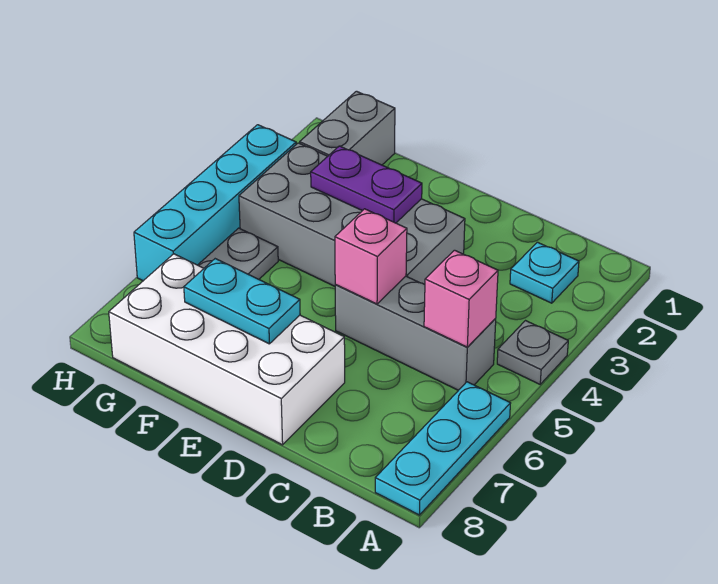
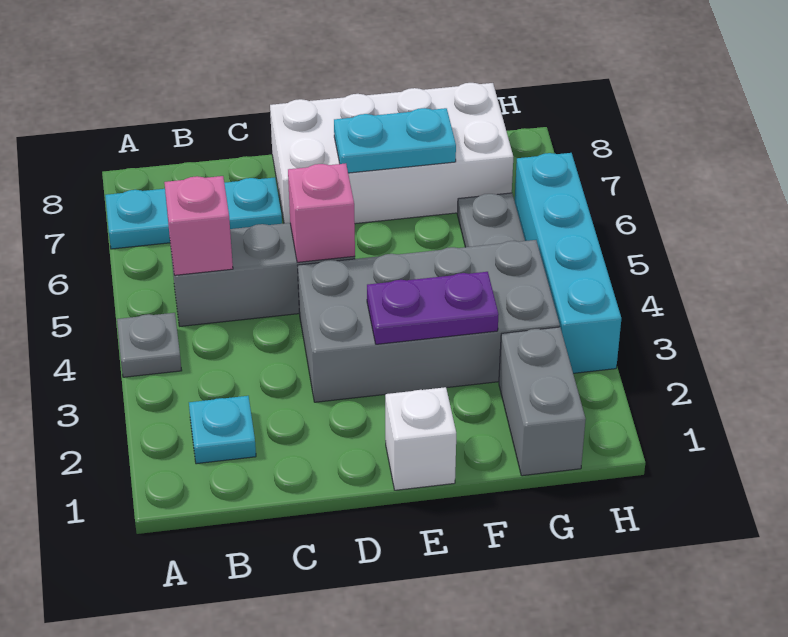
cyan 1x3 plate [375,382,511,515] -> cyan 1x3 plate turned to [105,177,282,249]
none -> white 1x1 brick [385,387,456,490]

